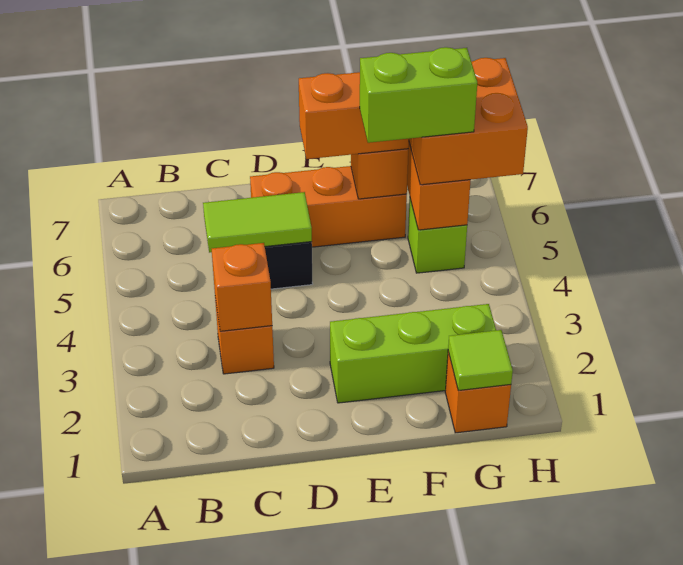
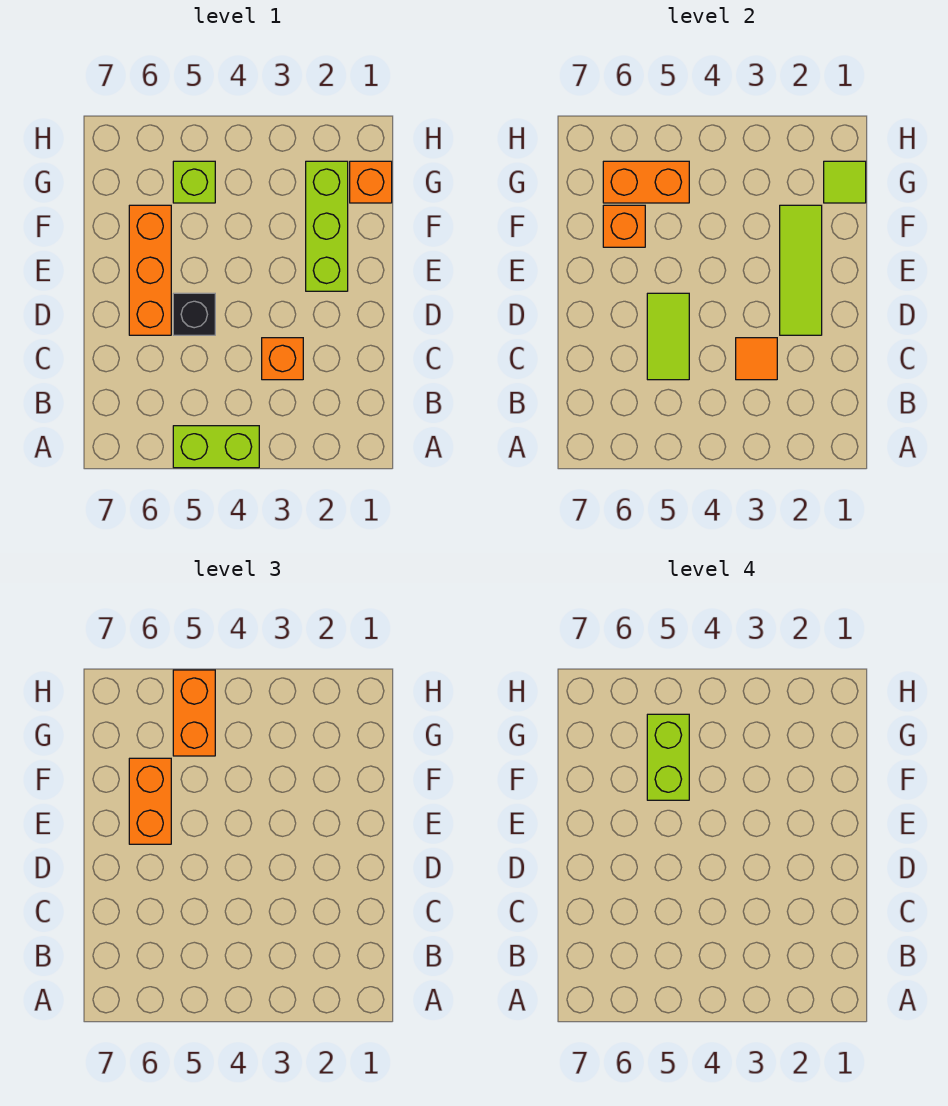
none -> lime 1x2 brick [173,426,259,468]
orange 1x1 brick [212,243,272,331] -> orange 1x1 tile [736,338,777,380]
none -> lime 1x3 tile [780,205,822,335]
orange 2x2 brick [409,58,528,185] -> orange 1x2 brick [173,670,215,756]

